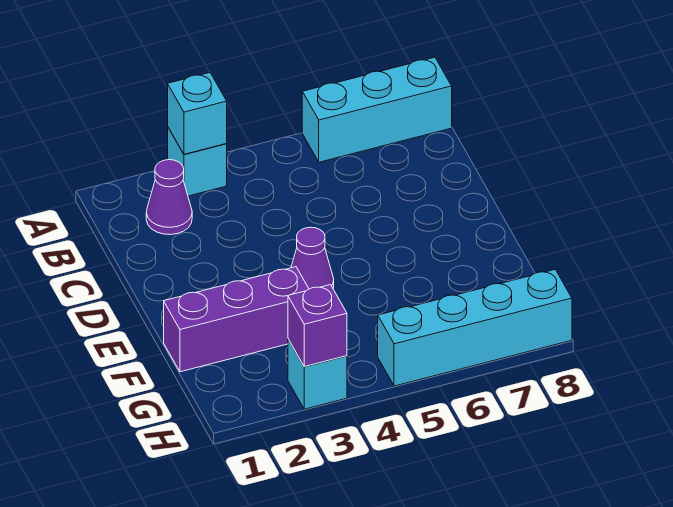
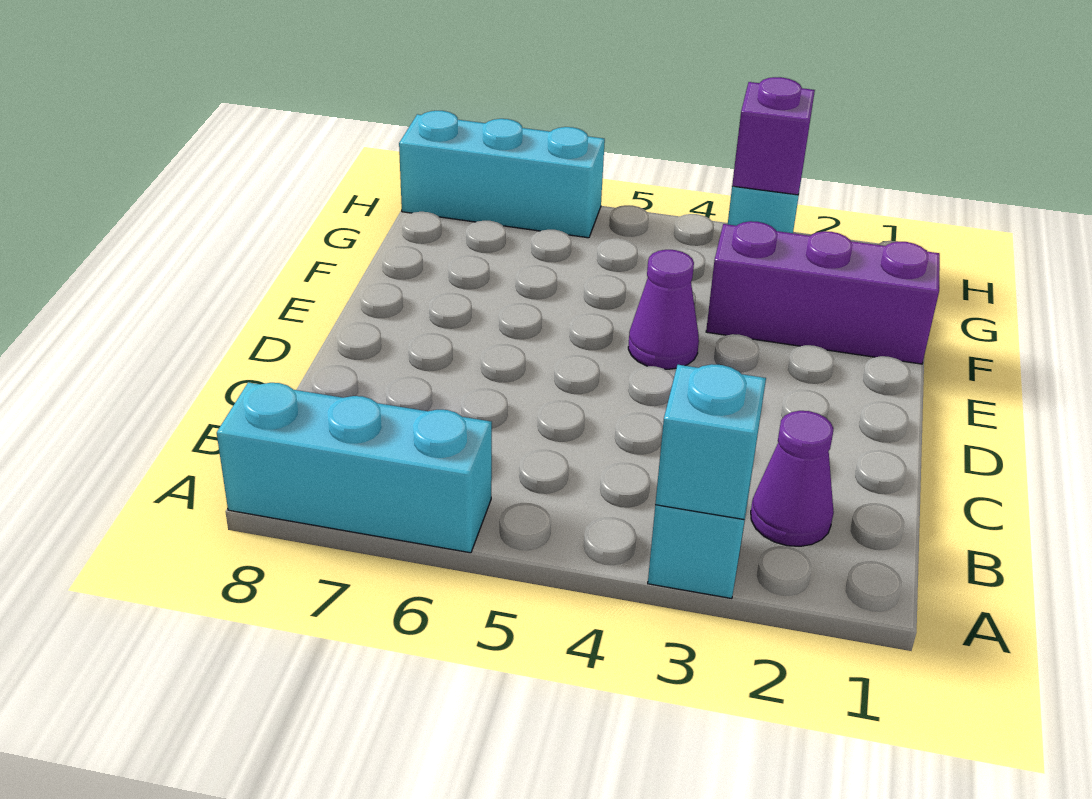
cyan 1x4 brick [378,269,572,386] -> cyan 1x3 brick [399,111,605,238]

